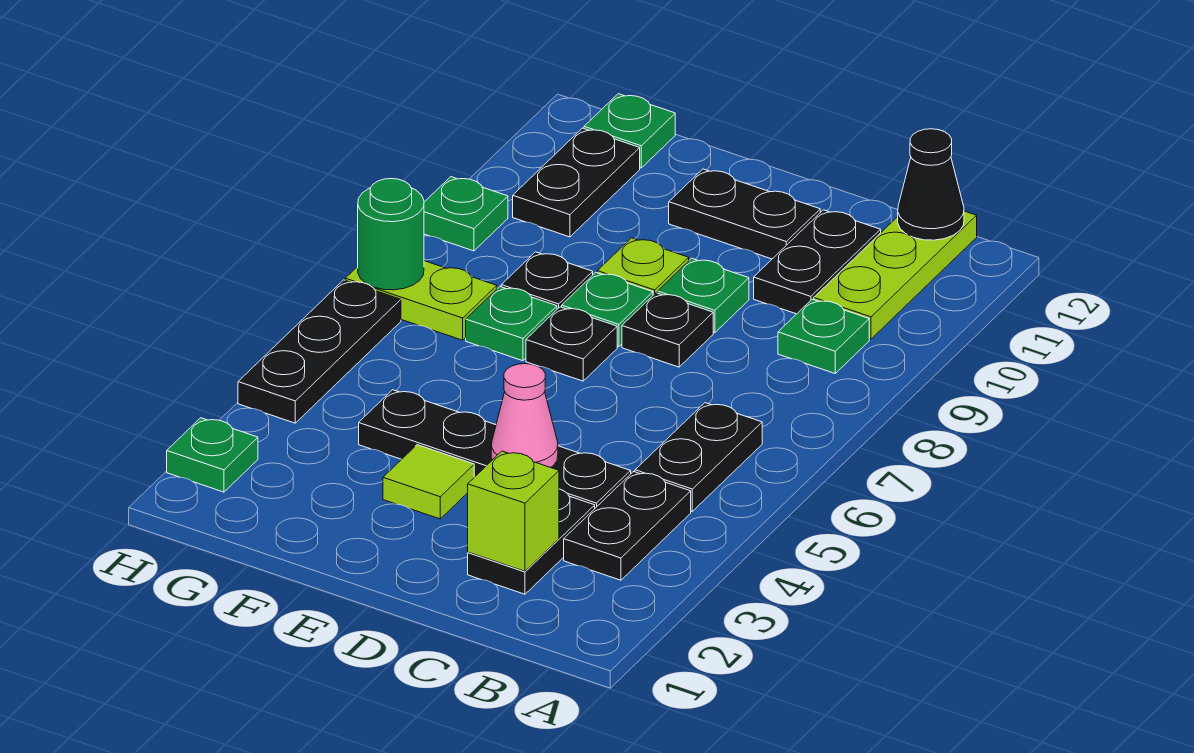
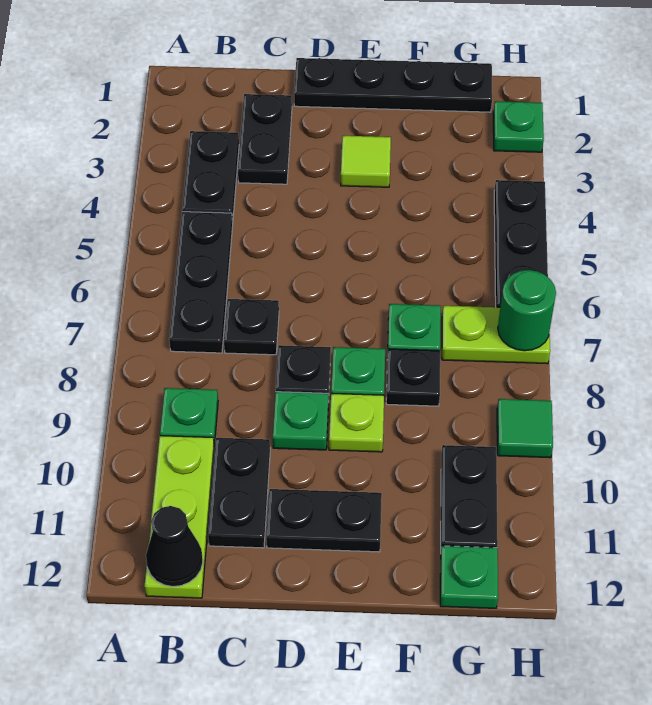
black 1x2 plate [635,403,762,511] -> black 1x3 plate [169,212,233,353]
lime 1x1 brick [468,451,559,571] -> none
black 1x4 plate [359,390,631,508] -> black 1x4 plate moved to [294,58,492,112]
pink 1x1 cone [491,364,558,468] -> none
black 1x1 plate [526,307,617,381] -> black 1x1 plate moved to [224,299,279,355]
green 1x1 plate [424,177,508,251] -> green 1x1 tile [497,399,553,458]

